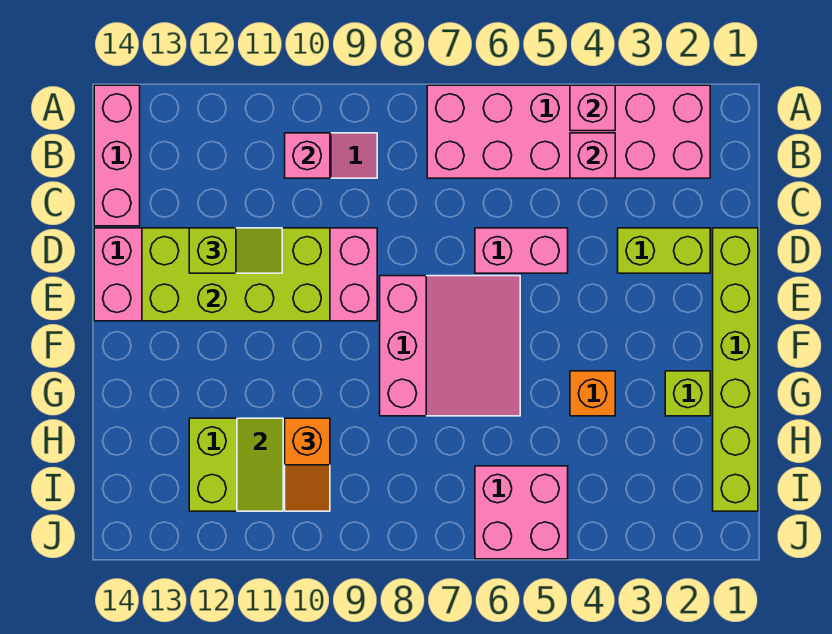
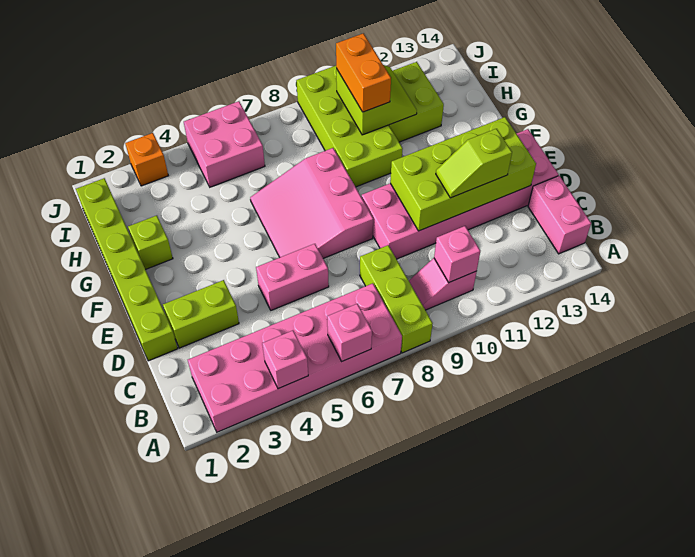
none -> lime 1x3 brick [360,245,433,353]
pink 1x3 brick [94,85,140,226] -> pink 1x2 brick [528,176,591,254]
pink 1x1 brick [570,133,615,178] -> pink 1x1 brick moved to [327,304,372,361]
orange 1x1 brick [570,371,615,416] -> orange 1x1 brick moved to [125,133,168,186]
none -> lime 2x4 brick [296,66,403,187]
orange 1x2 slope [285,418,330,511] -> orange 1x2 brick [336,33,391,112]

